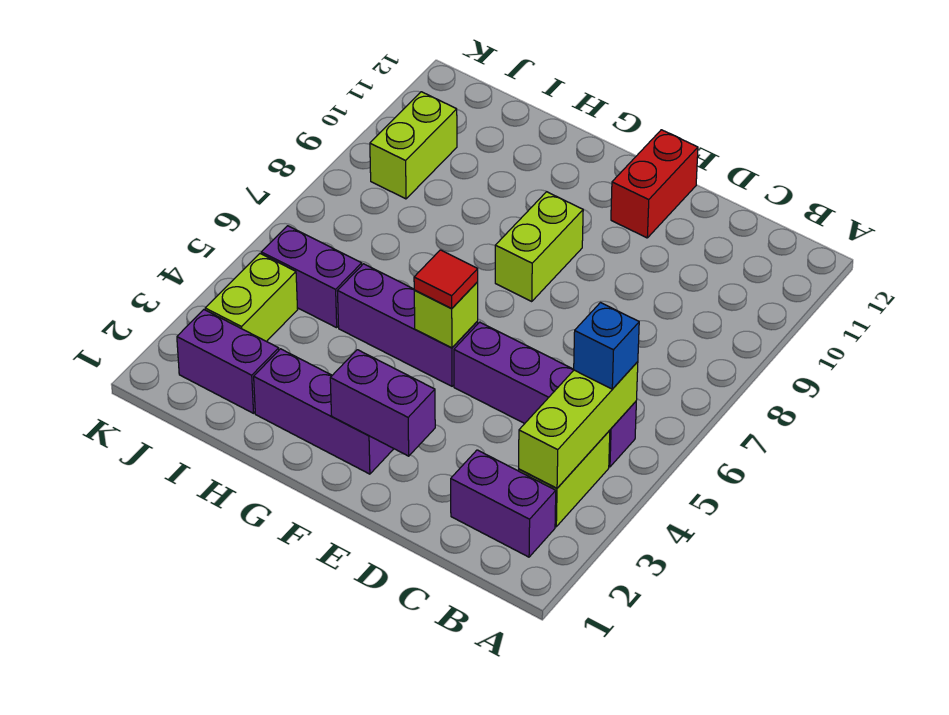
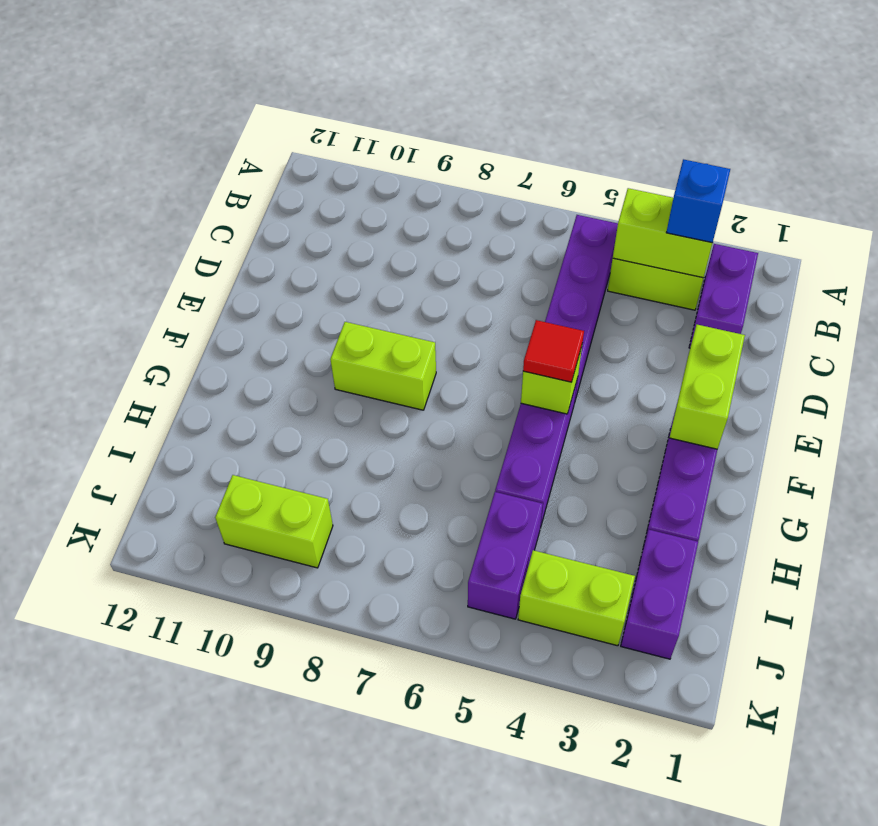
lime 1x3 brick [519,362,638,488] -> lime 1x2 brick [613,188,712,278]
blue 1x1 brick [574,303,639,389] -> blue 1x1 brick moved to [666,159,730,243]
purple 1x2 brick [330,350,435,456] -> lime 1x2 brick [669,325,745,449]
red 1x2 brick [611,130,698,238] -> none

